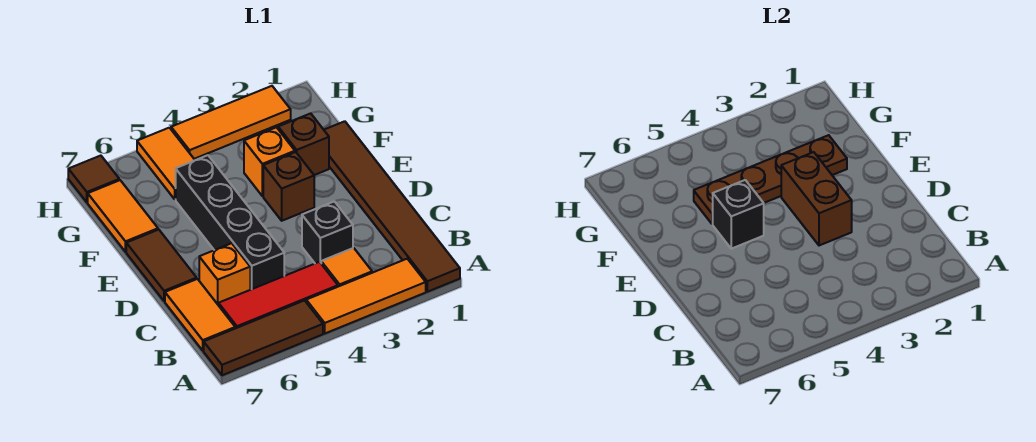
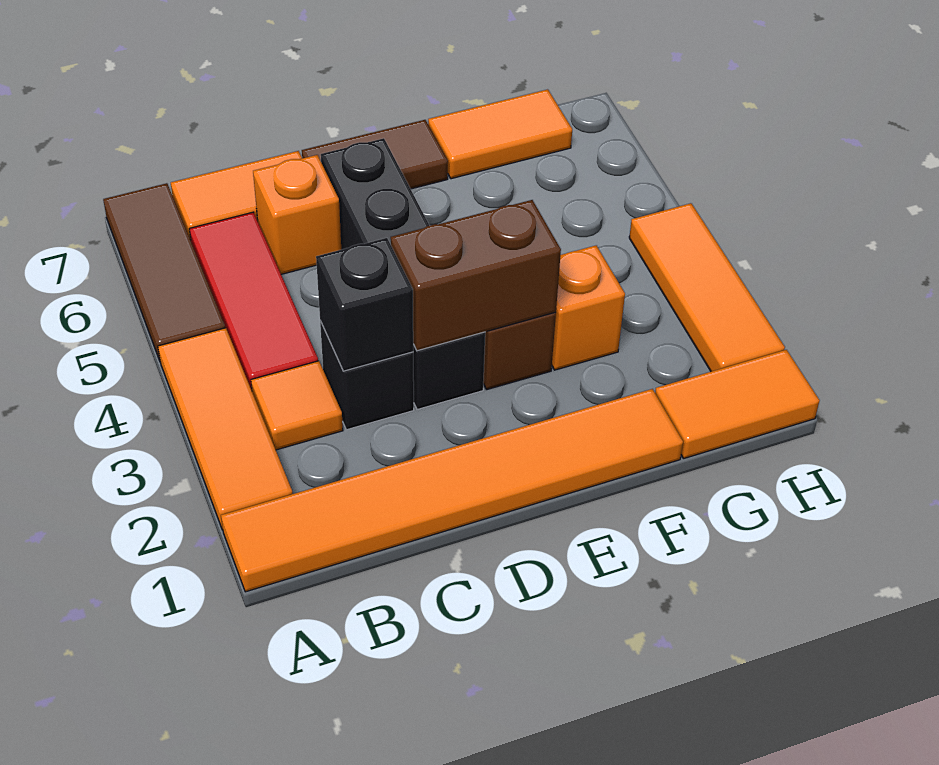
brown 1x6 tile [324,121,460,292] -> orange 1x6 tile [221,389,683,592]
black 1x4 brick [176,155,284,290] -> black 1x4 brick turned to [321,138,485,410]
black 1x1 brick [713,180,764,249] -> black 1x1 brick moved to [316,238,413,371]
brown 1x1 brick [278,113,329,175] -> none
brown 1x4 plate [694,135,847,224] -> none
orange 1x2 tile [137,128,195,199] -> orange 1x2 tile moved to [655,350,820,458]
brown 1x1 tile [68,156,119,202] -> none

